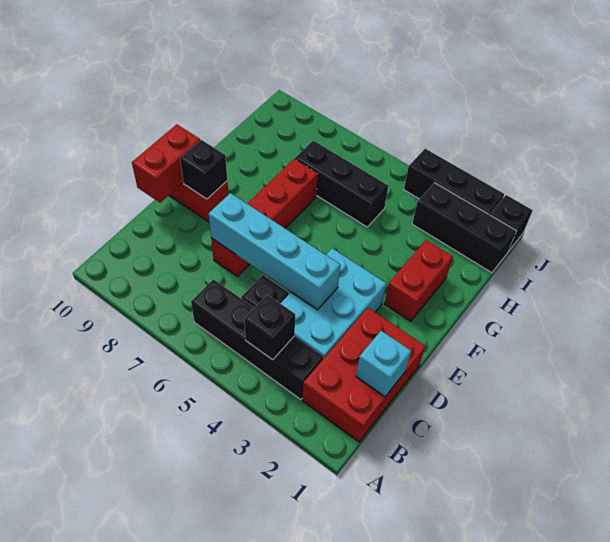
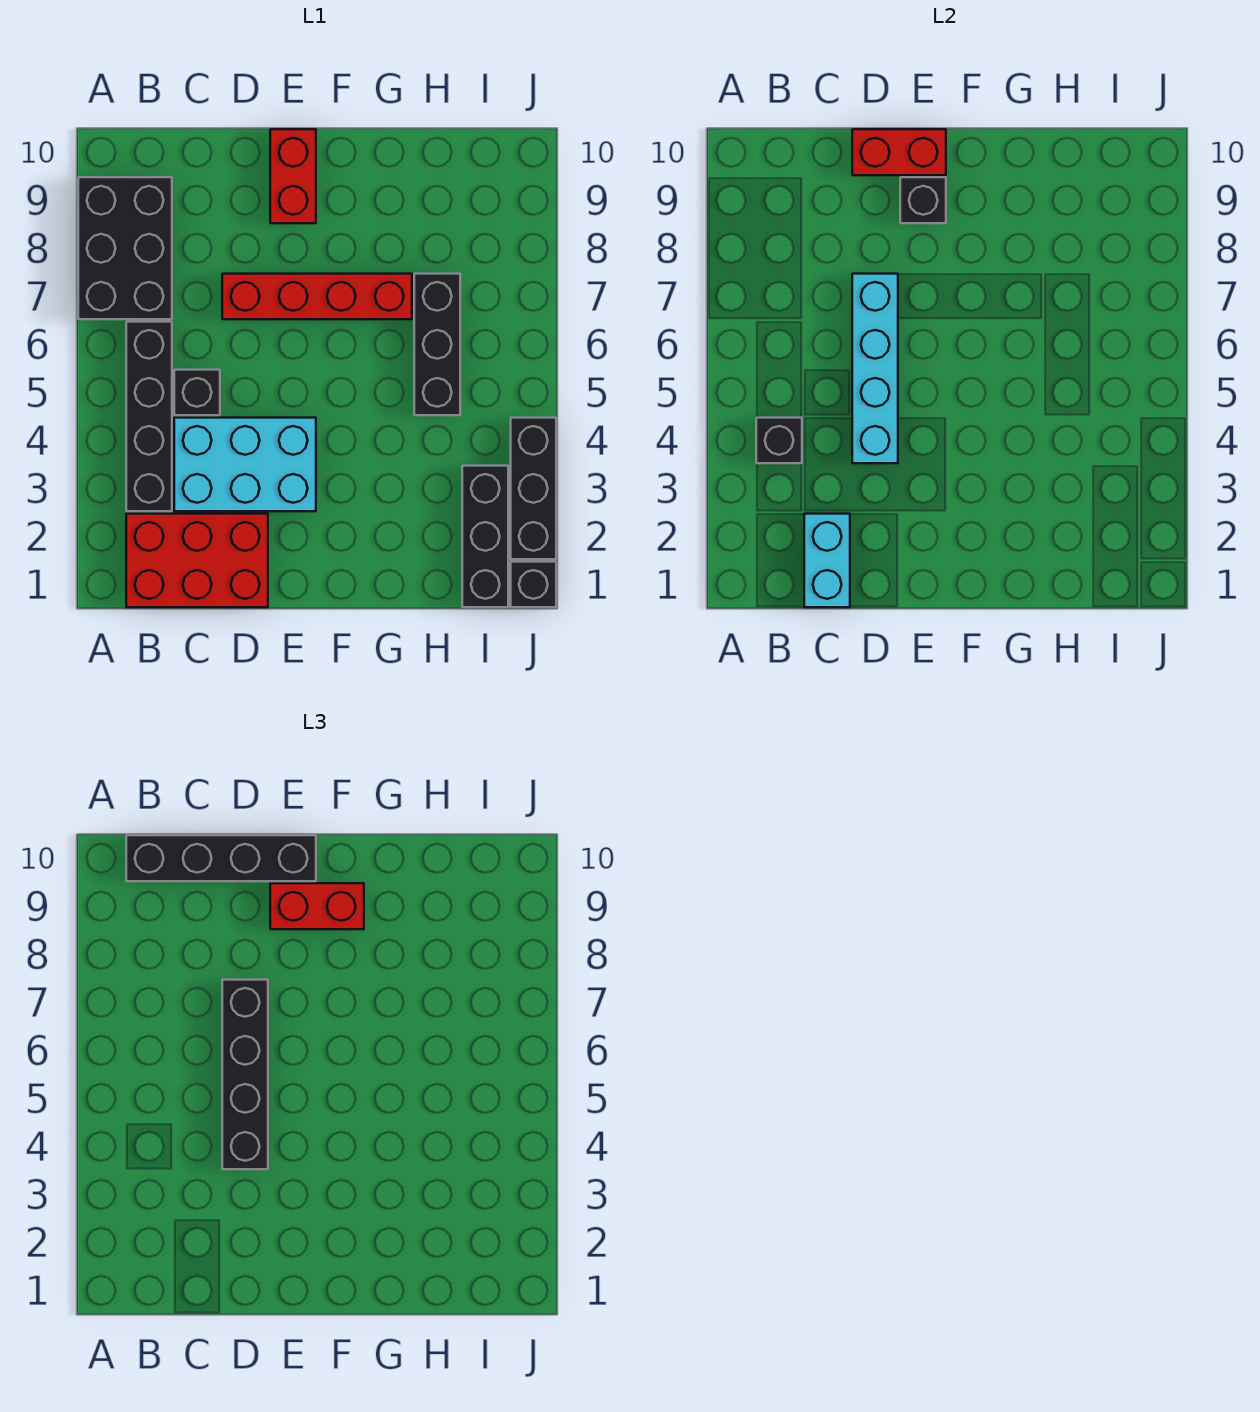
none -> black 2x3 brick [78,177,172,319]
none -> black 1x4 brick [126,835,316,881]
cyan 1x1 brick [356,331,411,396] -> cyan 1x2 brick [804,514,850,607]
none -> black 1x4 brick [222,980,268,1169]
red 1x2 brick [384,240,453,321] -> red 1x2 brick moved to [270,883,364,929]

